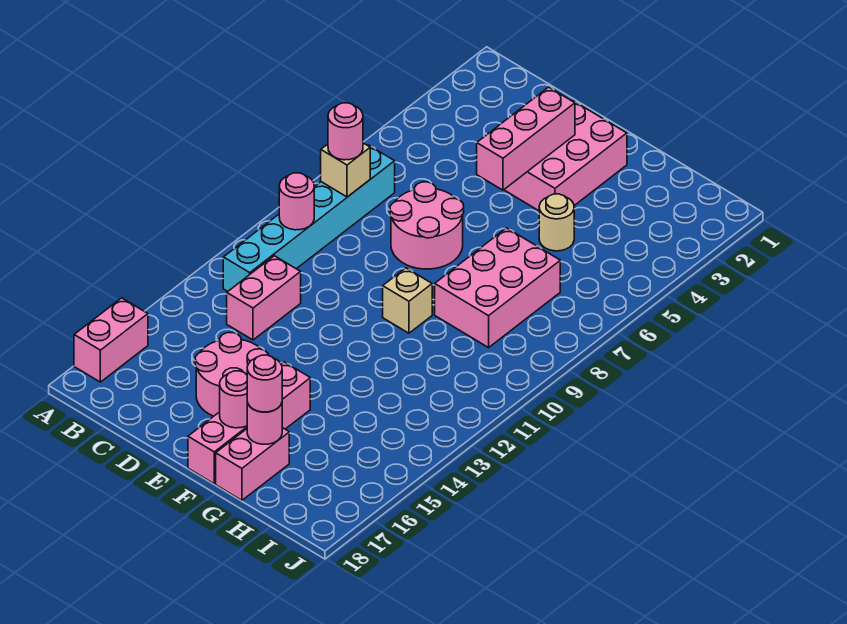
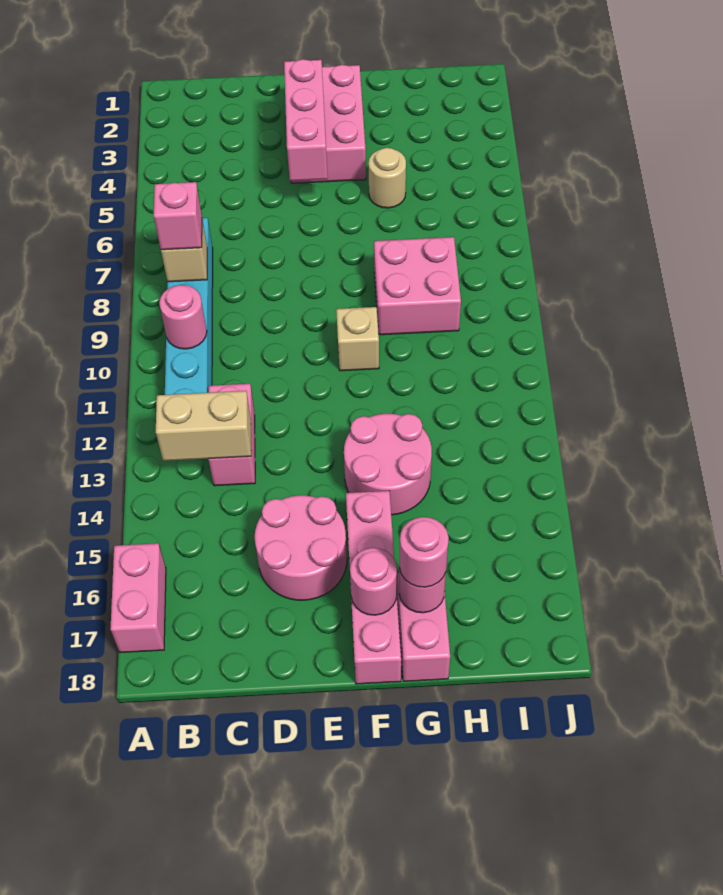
pink 1x1 round brick [328,103,363,160] -> pink 1x1 brick [154,182,202,250]
none -> tan 1x2 brick [156,391,251,461]
pink 2x2 round brick [390,182,464,269] -> pink 2x2 round brick moved to [344,414,432,515]
pink 2x3 brick [435,228,560,348] -> pink 2x2 brick [374,237,461,335]

